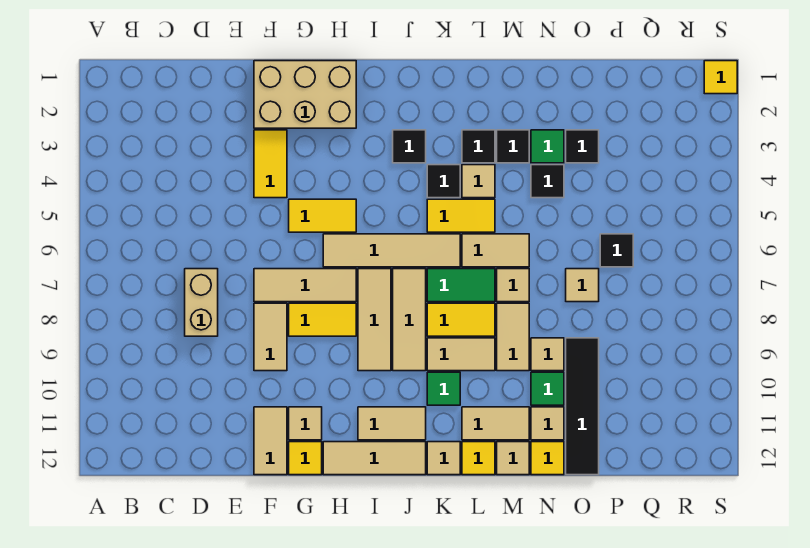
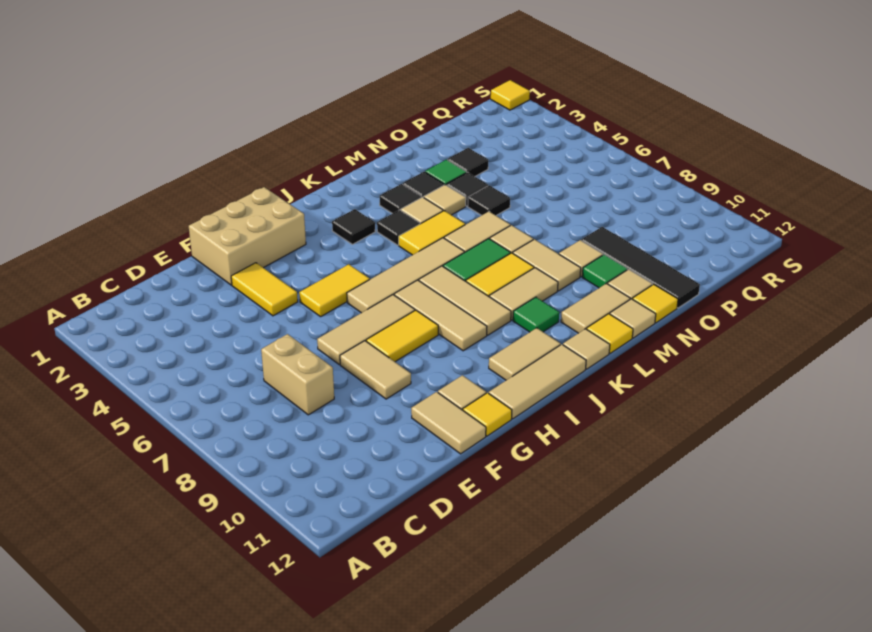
tan 1x1 tile [566,269,599,302] -> tan 1x1 tile moved to [424,185,466,215]
black 1x1 tile [600,234,633,267] -> black 1x1 tile moved to [468,185,510,215]

